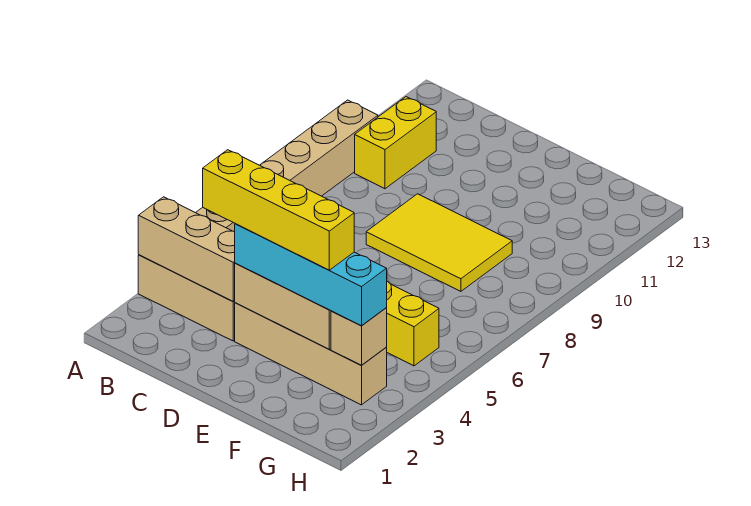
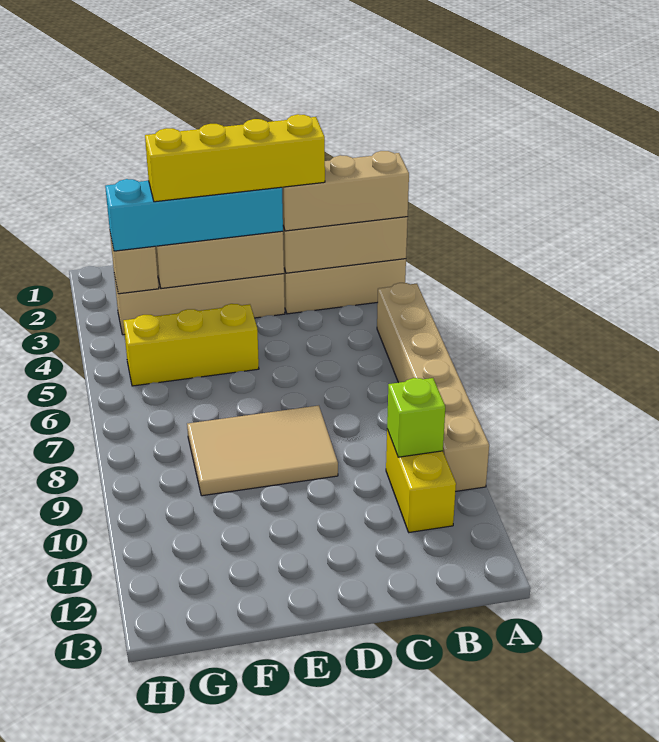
none -> tan 1x3 brick [282,151,409,231]
none -> lime 1x1 brick [387,378,445,457]
yellow 2x3 tile [366,194,512,291] -> tan 2x3 tile [187,406,338,496]

